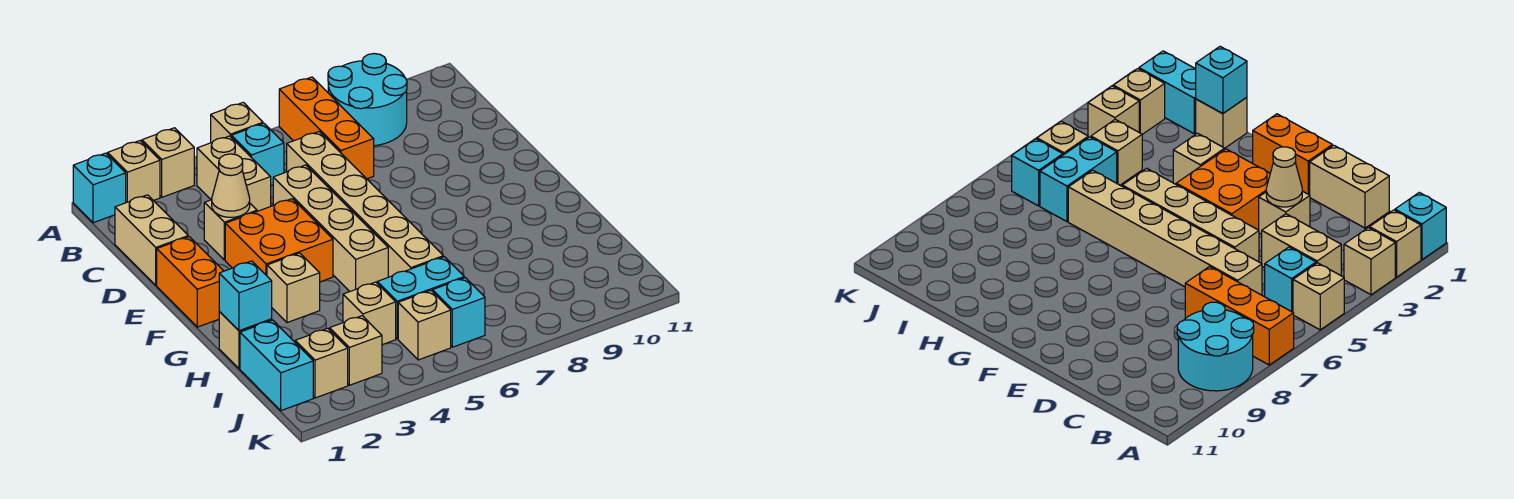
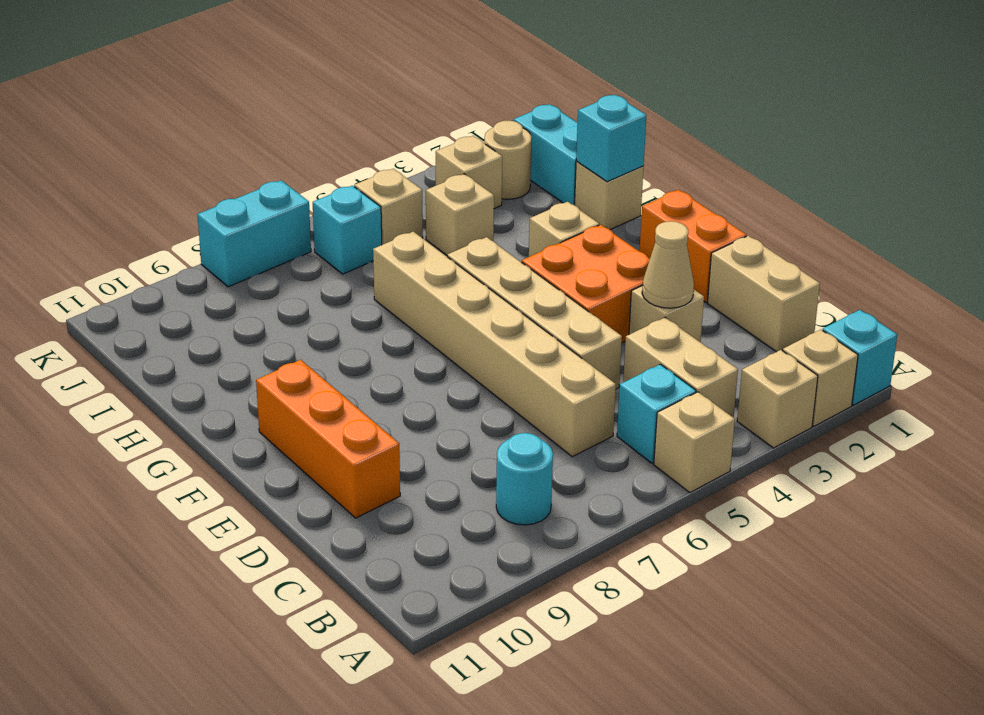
orange 1x3 brick [279,77,374,179] -> orange 1x3 brick moved to [256,360,400,518]
cyan 2x2 round brick [328,54,407,146] -> cyan 1x1 round brick [496,433,553,525]
cyan 1x2 brick [377,257,464,339] -> cyan 1x2 brick moved to [198,180,311,287]
tan 1x1 brick [295,328,348,398] -> tan 1x1 round brick [484,121,531,199]

